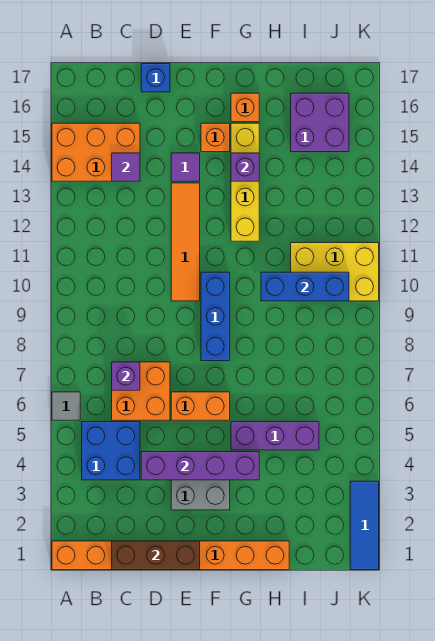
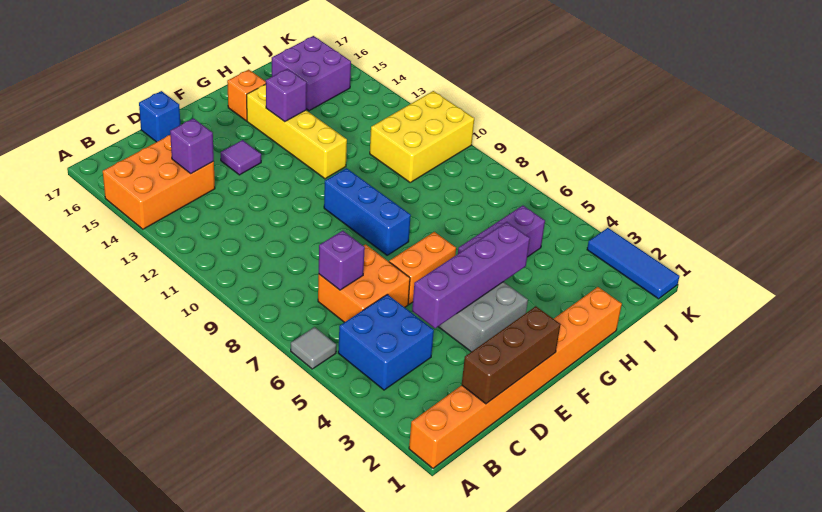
purple 1x1 tile [112,153,140,181] -> purple 1x1 brick [170,118,214,174]
orange 1x4 tile [171,183,200,301] -> none
orange 1x1 brick [201,123,230,152] -> none
blue 1x3 brick [261,272,349,301] -> none

